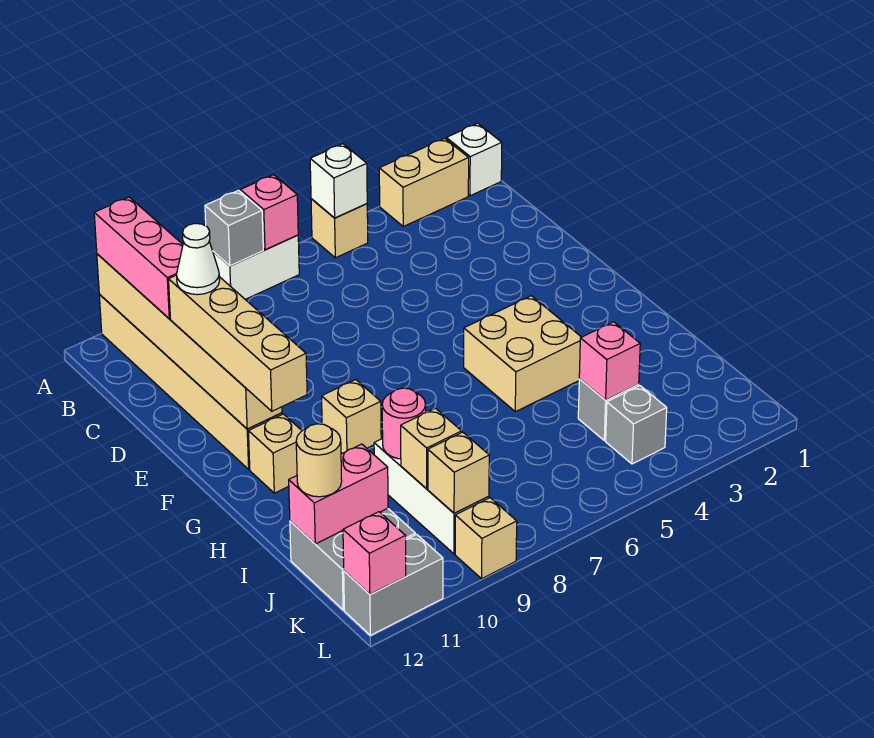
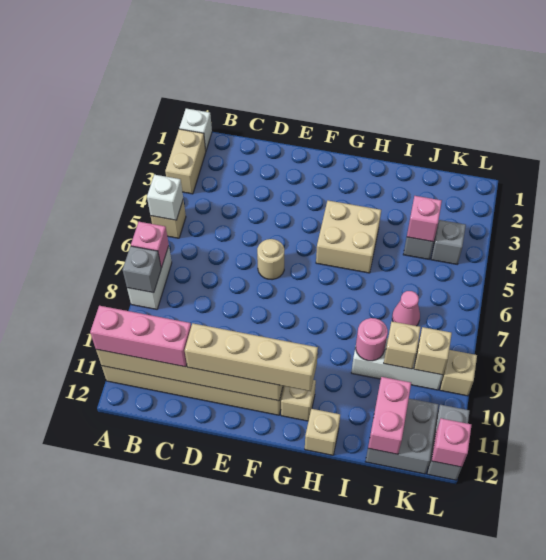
white 1x1 cone [177,223,220,295] -> none
tan 1x1 brick [322,380,381,453] -> tan 1x1 brick moved to [305,409,340,455]
none -> pink 1x1 cone [392,291,420,326]
tan 1x1 round brick [296,424,342,497] -> tan 1x1 round brick moved to [257,239,284,280]

